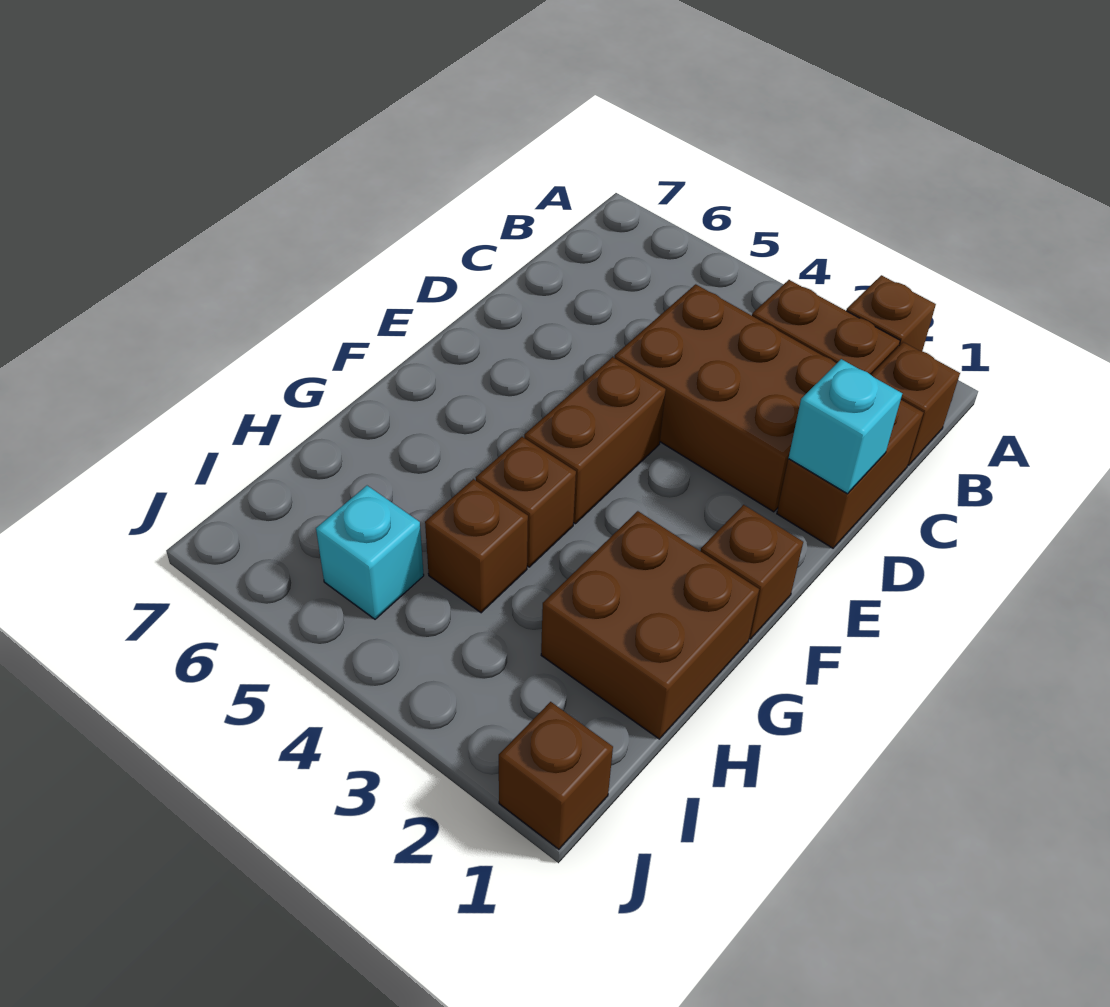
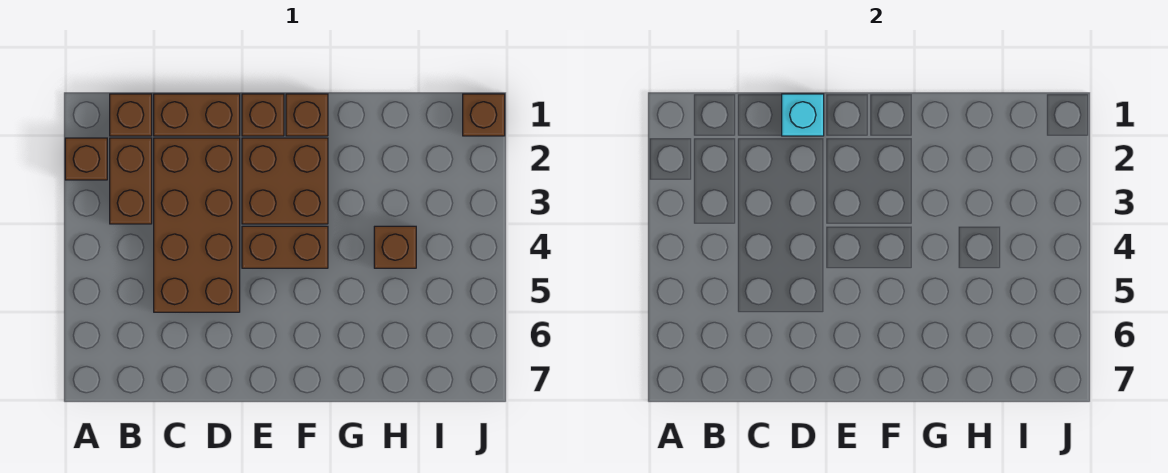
brown 2x3 brick [615,284,836,512] -> brown 2x4 brick [154,138,240,312]
brown 2x2 brick [541,511,759,739] -> brown 2x2 brick moved to [242,138,328,224]
brown 1x1 brick [476,437,576,567] -> brown 1x1 brick moved to [242,94,284,136]
cyan 1x1 brick [316,486,424,619] -> none

